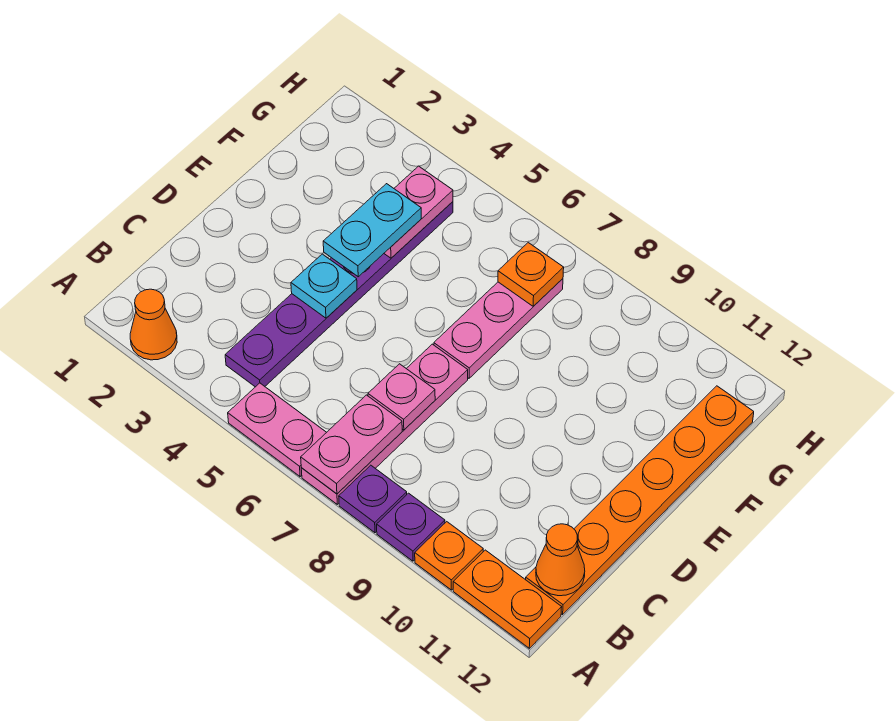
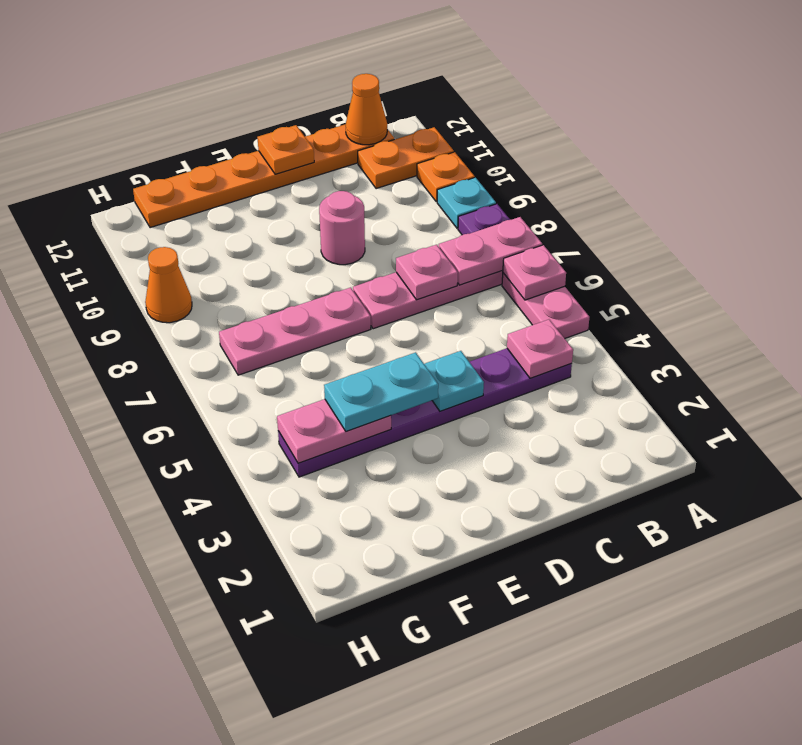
orange 1x1 cone [130,289,177,360] -> orange 1x1 cone moved to [145,247,192,323]
none -> pink 1x1 plate [503,245,566,300]
purple 1x1 plate [377,493,445,561] -> cyan 1x1 plate [437,177,496,228]
orange 1x2 plate [453,550,562,648] -> orange 1x2 plate turned to [358,127,454,189]
none -> pink 1x1 plate [507,320,573,378]
none -> pink 1x1 round brick [319,191,365,265]
orange 1x1 plate [498,243,564,306] -> orange 1x1 plate moved to [257,125,314,174]

